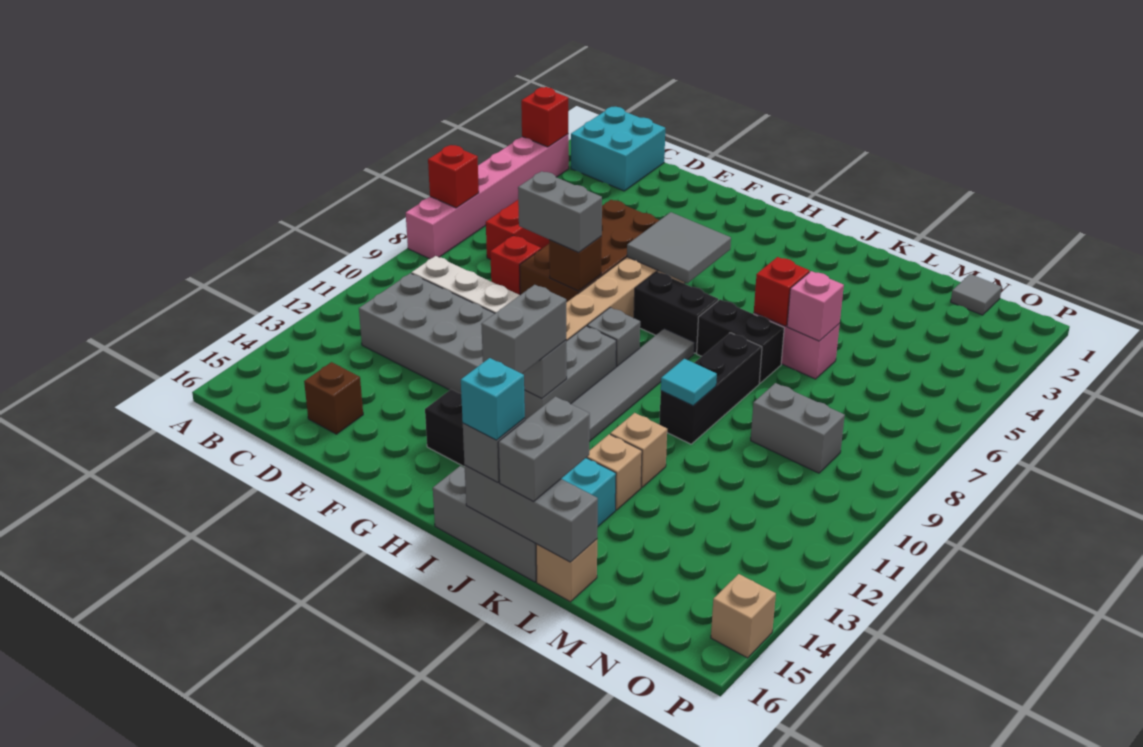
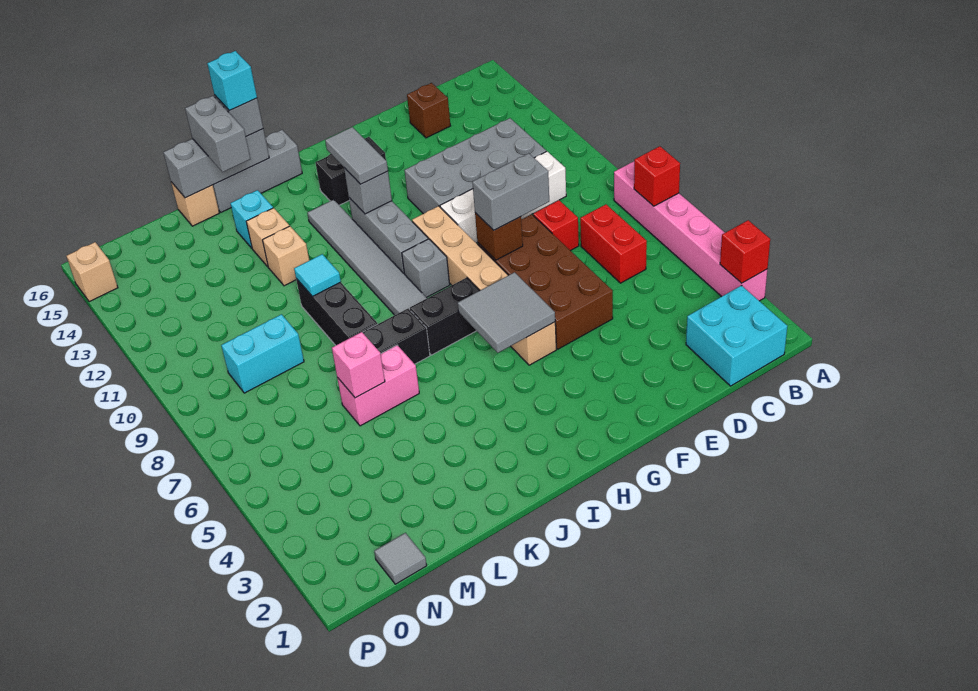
grey 1x2 brick [481,285,566,374] -> grey 1x2 tile [325,127,388,184]
red 1x1 brick [754,257,809,326] -> none
grey 1x2 brick [751,383,845,473] -> cyan 1x2 brick [221,314,304,393]

